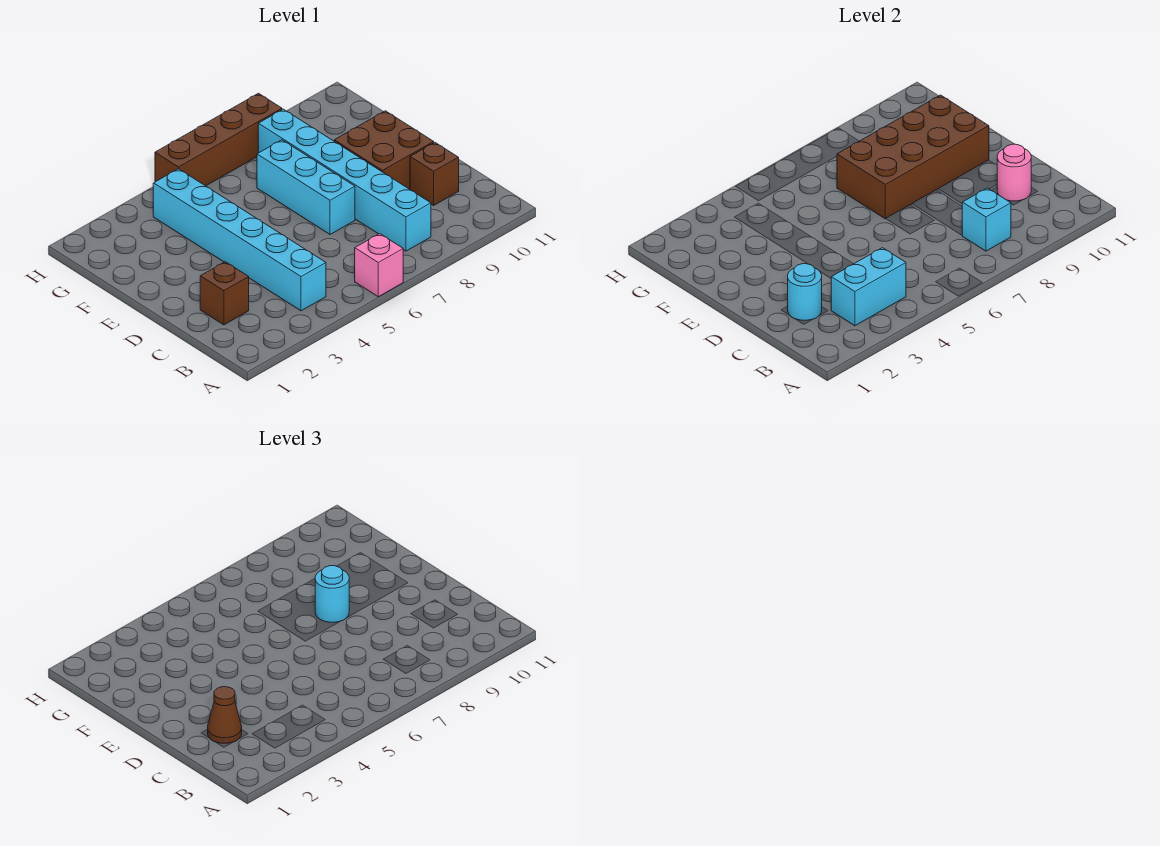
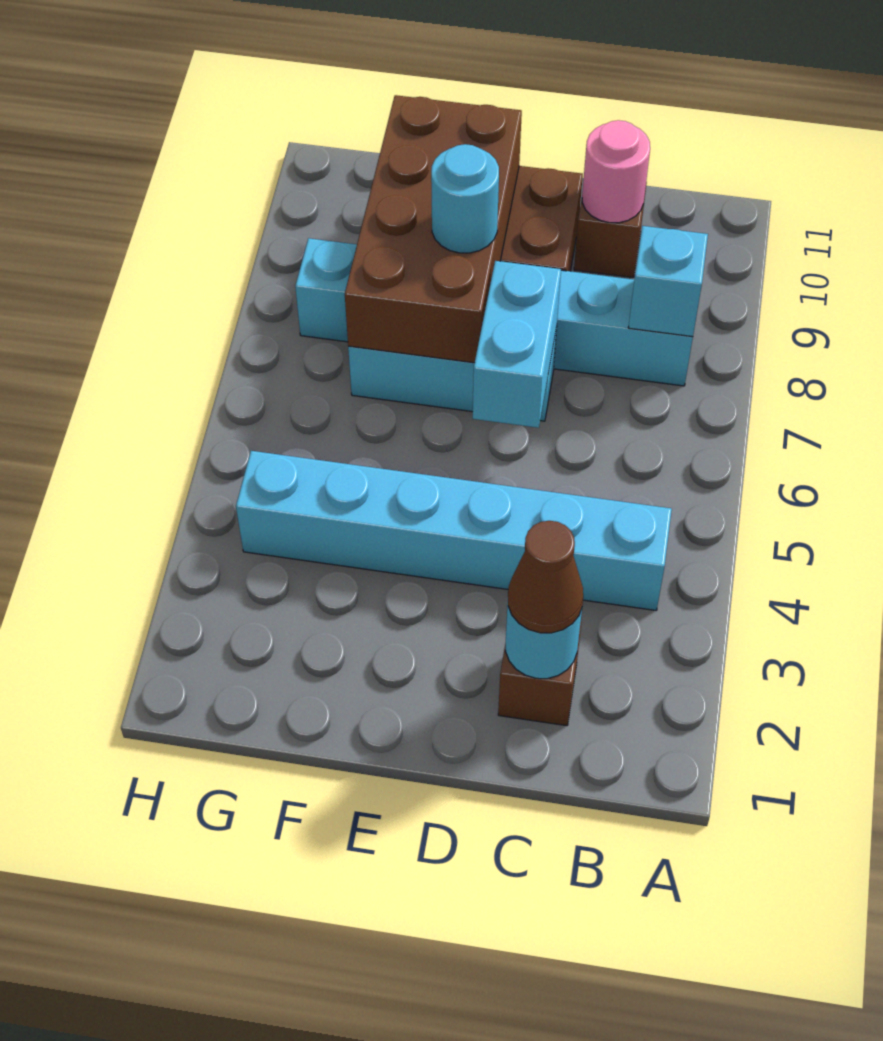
pink 1x1 brick [355,234,403,297] -> none
cyan 1x2 brick [831,248,906,326] -> cyan 1x2 brick moved to [473,261,561,428]
brown 1x4 brick [155,93,282,186] -> none

